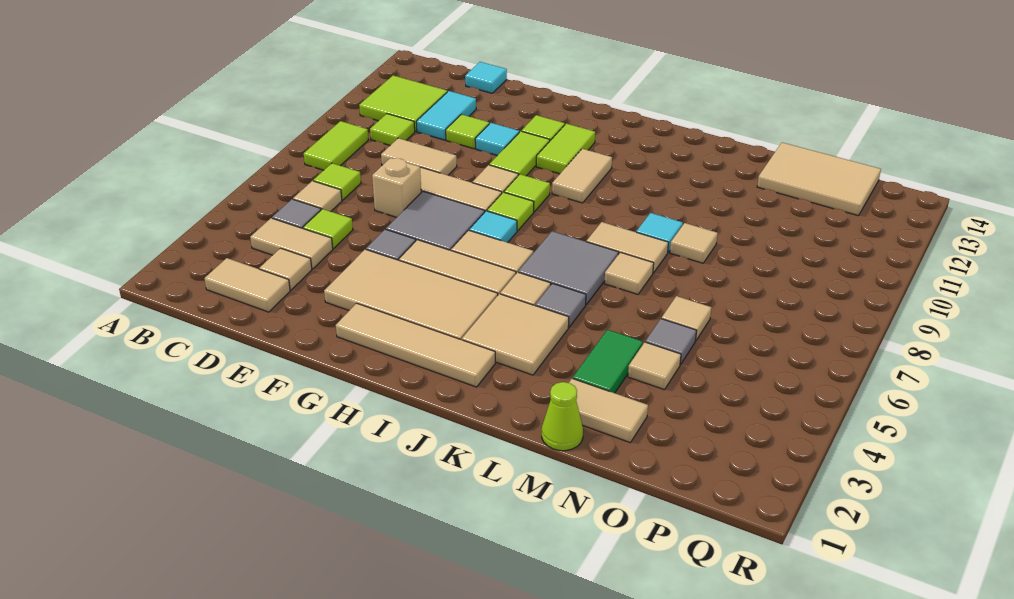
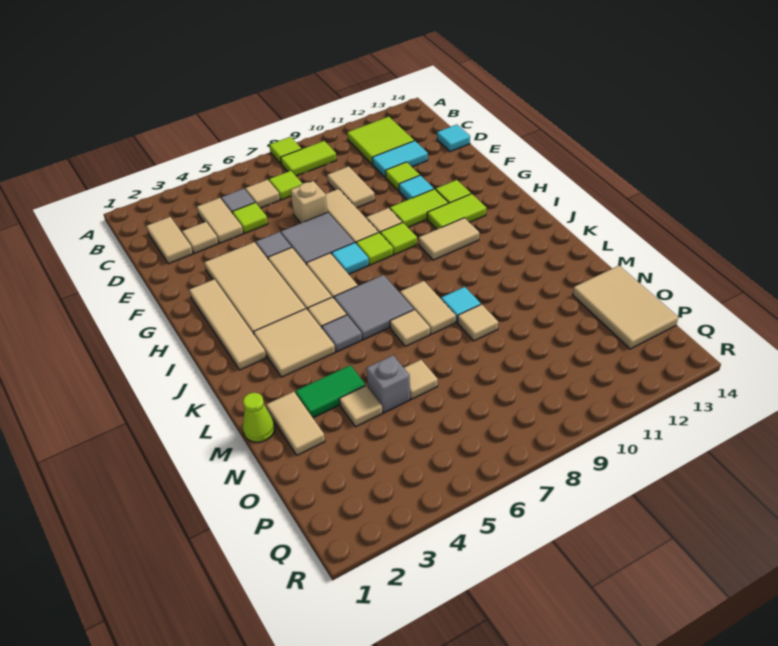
lime 1x1 tile [370,114,415,145] -> lime 1x1 tile moved to [269,137,302,164]
grey 1x1 tile [645,319,697,365] -> grey 1x1 brick [366,355,410,413]

